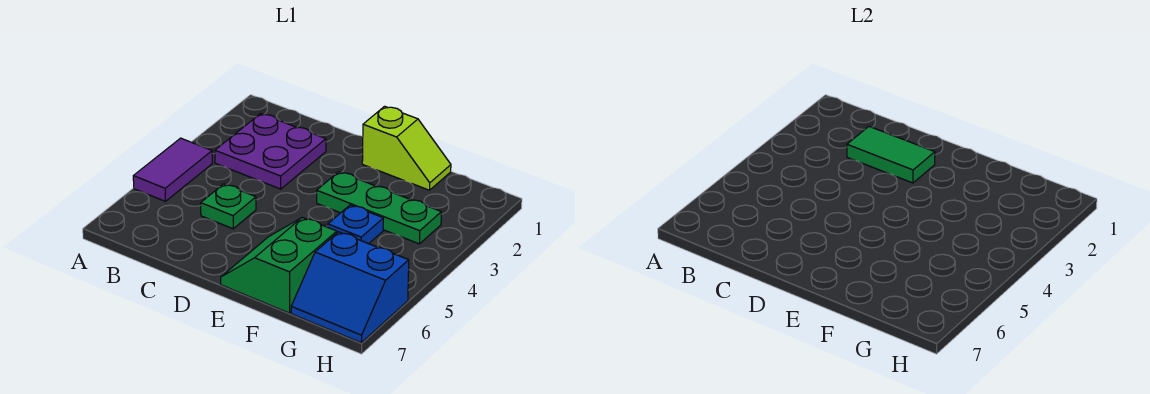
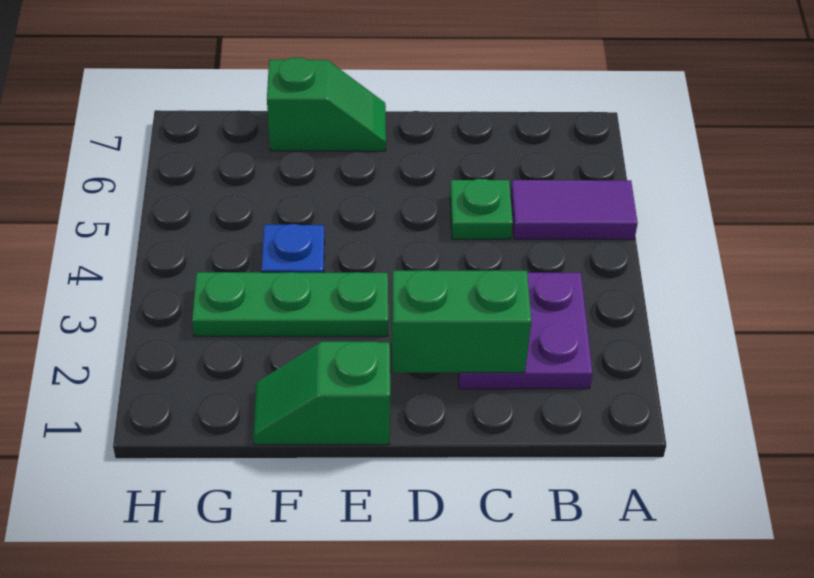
purple 1x2 tile [133,138,212,201] -> purple 1x2 tile turned to [511,180,638,240]
green 1x2 tile [847,127,935,183] -> green 1x2 brick [392,270,531,373]
lime 1x2 slope [362,106,451,190] -> green 1x2 slope [253,342,390,445]
green 2x2 slope [221,217,337,313] -> green 1x2 slope [267,57,386,151]
blue 2x2 slope [291,232,409,343] -> none

